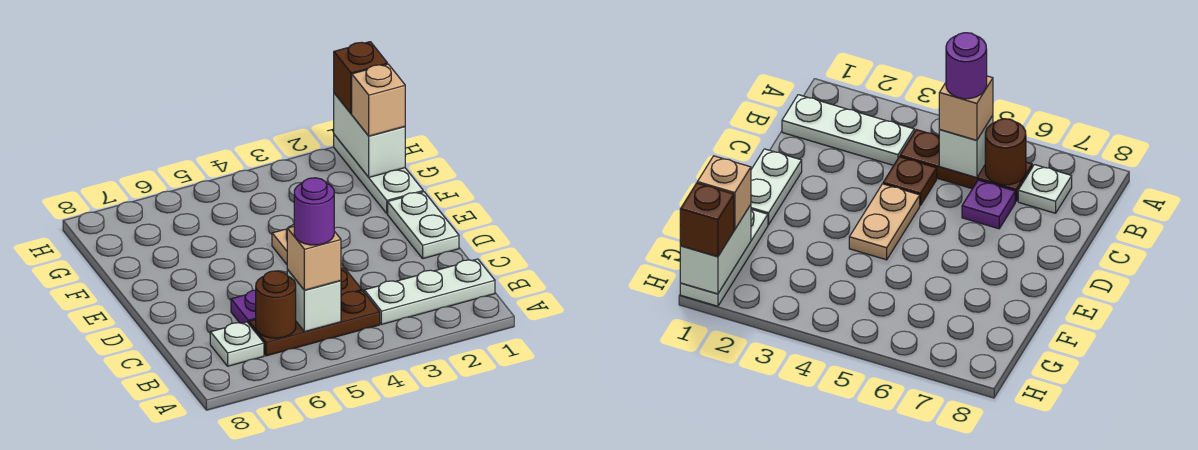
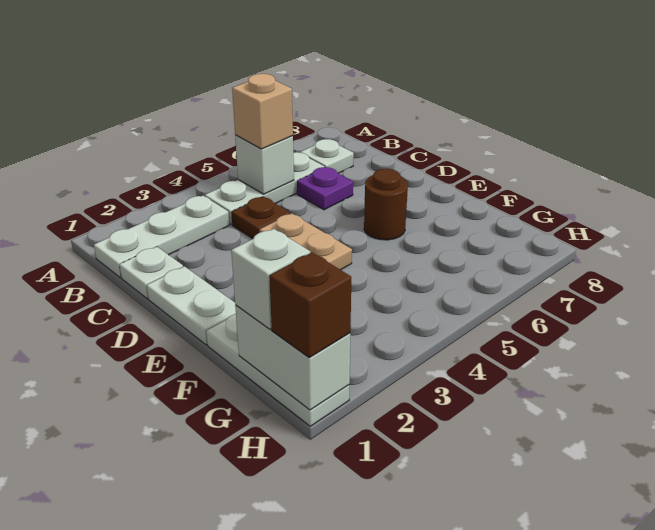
brown 1x3 plate [249,290,380,356] -> white 1x3 plate [205,152,324,225]
purple 1x1 round brick [294,178,334,245] -> none
brown 1x1 round brick [256,271,296,338] -> brown 1x1 round brick moved to [364,169,408,240]
none -> white 1x1 plate [119,247,183,299]
tan 1x1 brick [352,64,405,136] -> white 1x1 brick [231,229,310,329]

